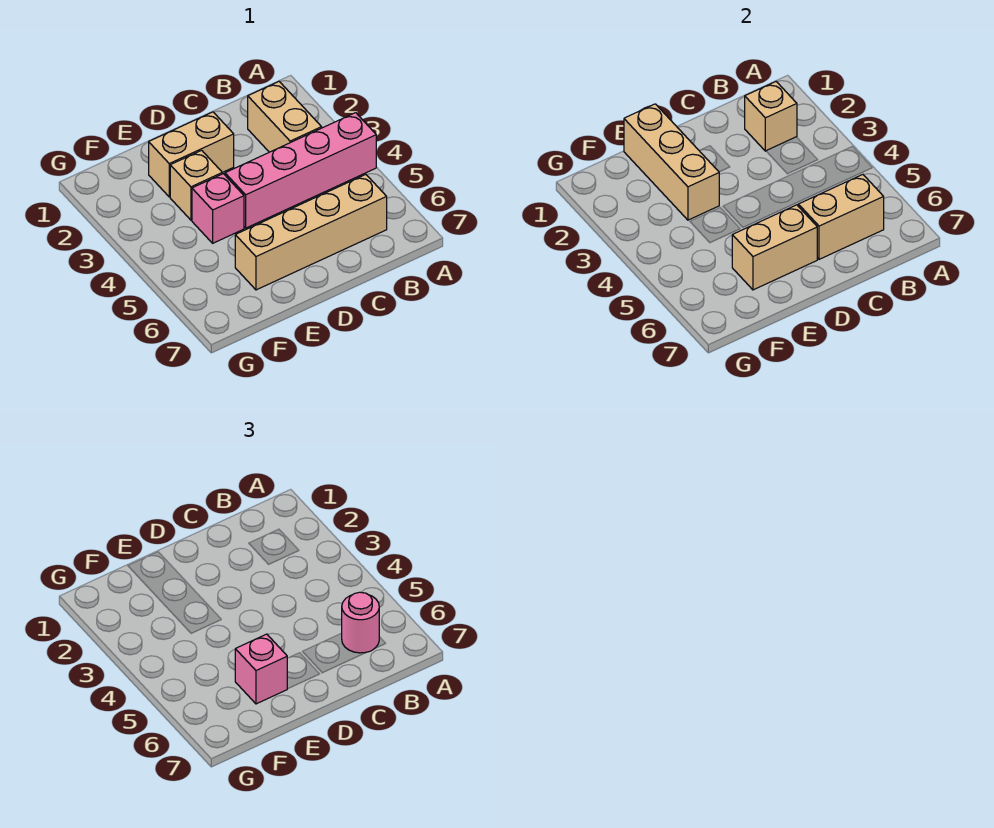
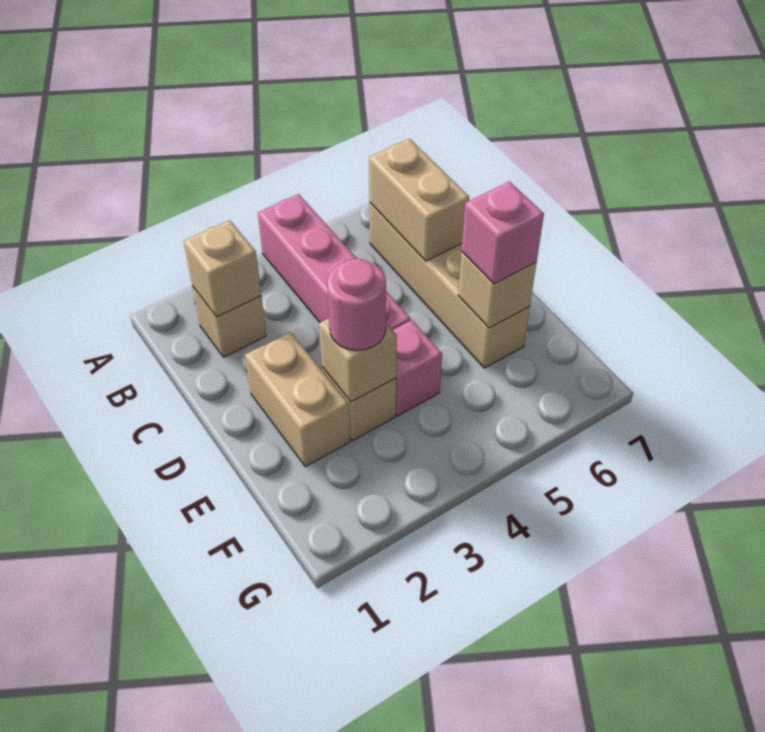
tan 1x2 brick [248,82,322,152] -> tan 1x1 brick [192,286,266,357]
pink 1x1 round brick [342,592,379,653] -> pink 1x1 round brick moved to [327,259,386,351]
tan 1x2 brick [732,205,817,290] -> tan 1x1 brick [458,252,537,328]
tan 1x3 brick [624,104,719,220] -> tan 1x1 brick [319,318,397,402]

